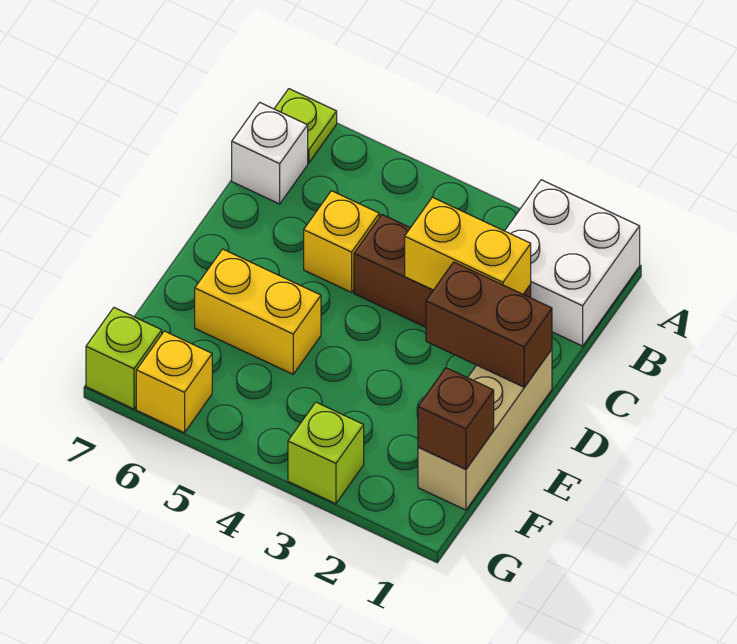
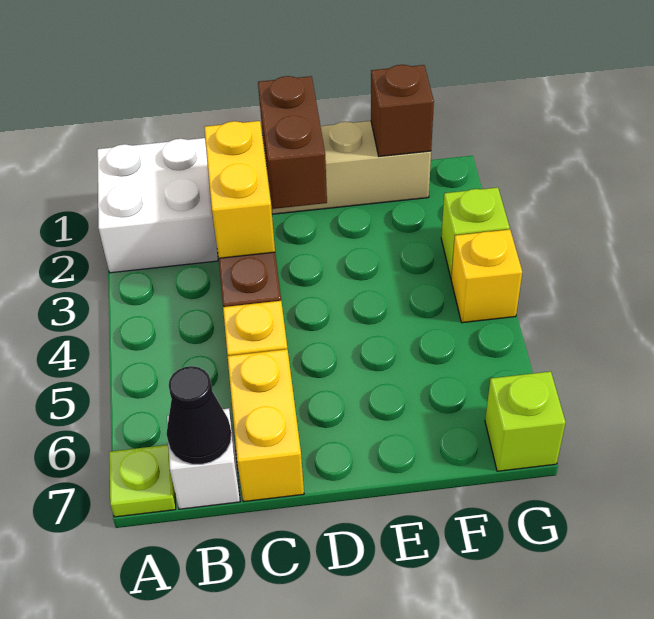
none -> black 1x1 cone [167,366,231,464]
yellow 1x2 brick [195,249,321,374] -> yellow 1x2 brick moved to [228,349,304,502]
yellow 1x1 brick [136,331,212,433] -> yellow 1x1 brick moved to [451,229,522,323]

